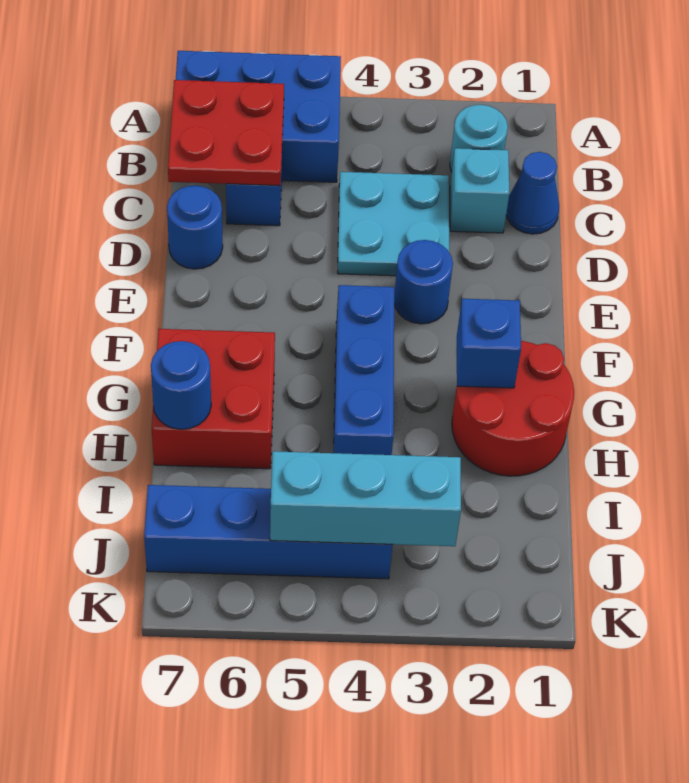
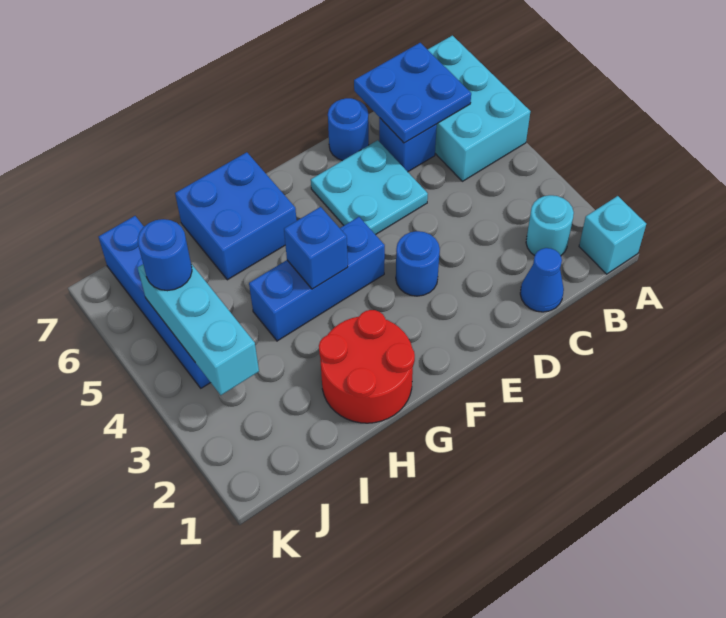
blue 2x3 brick [176,51,341,182] -> cyan 2x3 brick [428,36,531,181]
red 2x2 plate [168,80,284,186] -> blue 2x2 plate [354,43,471,143]
cyan 1x1 brick [450,148,509,233] -> cyan 1x1 brick moved to [579,196,646,274]
cyan 2x2 plate [338,172,449,276] -> cyan 2x2 plate moved to [311,140,428,235]
blue 1x1 brick [457,299,521,388] -> blue 1x1 brick moved to [284,207,348,289]
red 2x2 brick [152,329,275,469] -> blue 2x2 brick [175,152,297,280]
blue 1x1 round brick [151,341,211,429] -> blue 1x1 round brick moved to [138,219,192,291]

